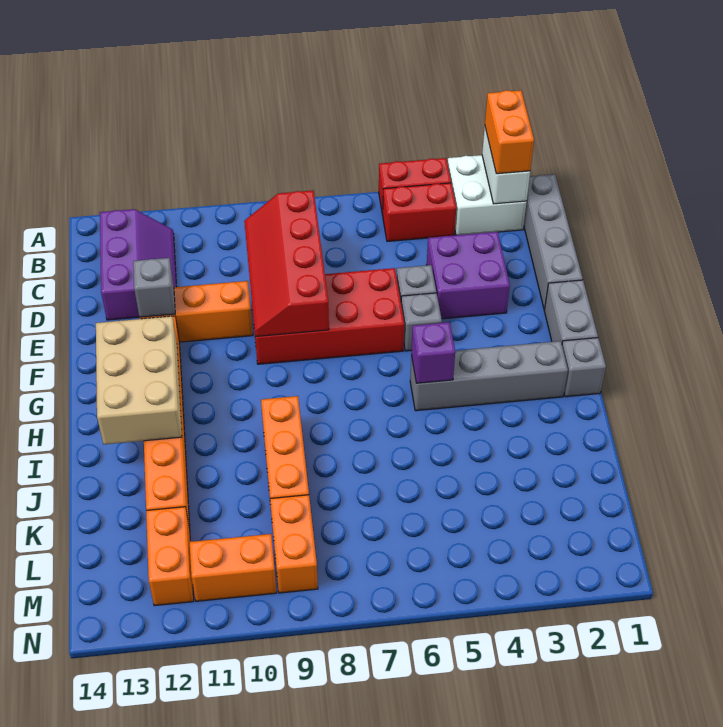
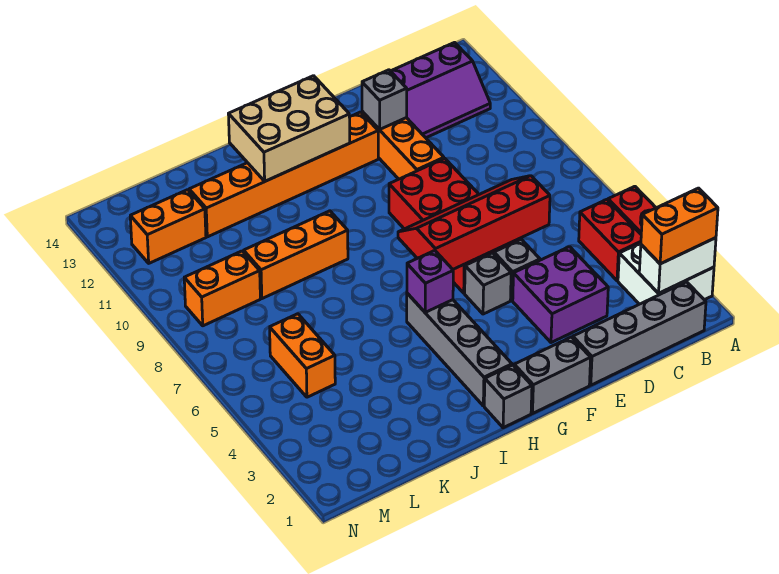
red 2x4 slope [244,191,329,337] -> red 2x4 slope moved to [398,176,550,269]
orange 1x2 brick [190,534,277,601] -> orange 1x2 brick moved to [270,314,335,397]

